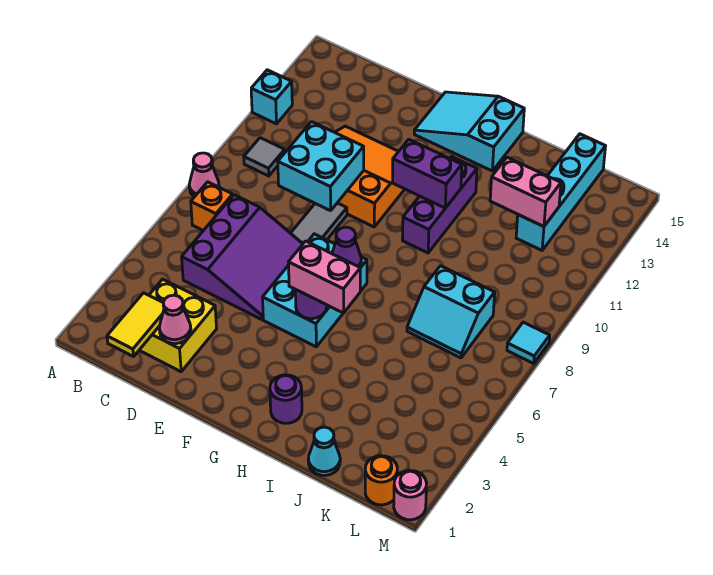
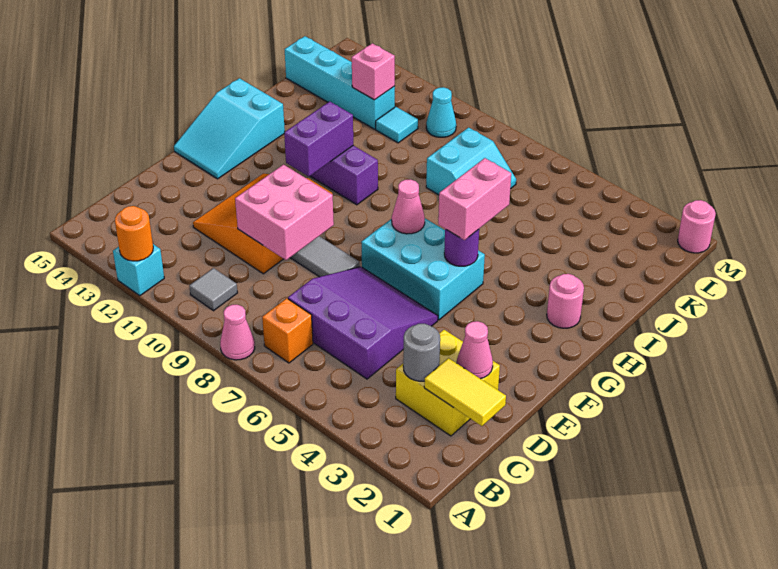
none -> grey 1x1 round brick [403,324,440,381]
cyan 2x2 brick [278,122,364,211] -> pink 2x2 brick [235,165,334,260]
purple 1x1 cone [332,227,361,267] -> pink 1x1 cone [392,179,425,234]
purple 1x1 round brick [270,375,302,423] -> pink 1x1 round brick [547,274,584,328]
cyan 1x1 cone [308,427,340,475] -> cyan 1x1 cone moved to [426,87,456,137]
pink 1x2 brick [490,157,561,227] -> pink 1x1 brick [352,43,395,100]
orange 1x1 round brick [365,456,397,505] -> orange 1x1 round brick moved to [115,206,153,261]
cyan 1x1 tile [507,322,550,363] -> cyan 1x1 tile moved to [376,107,418,143]

